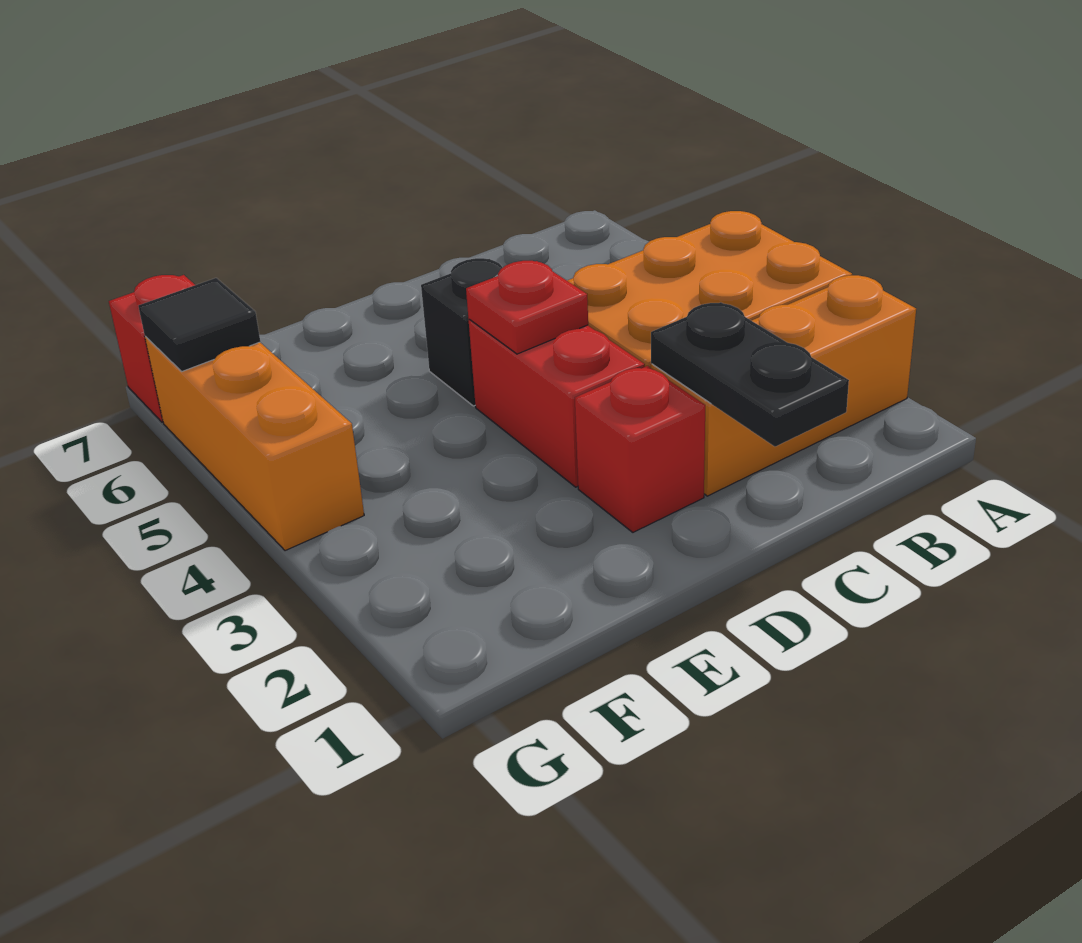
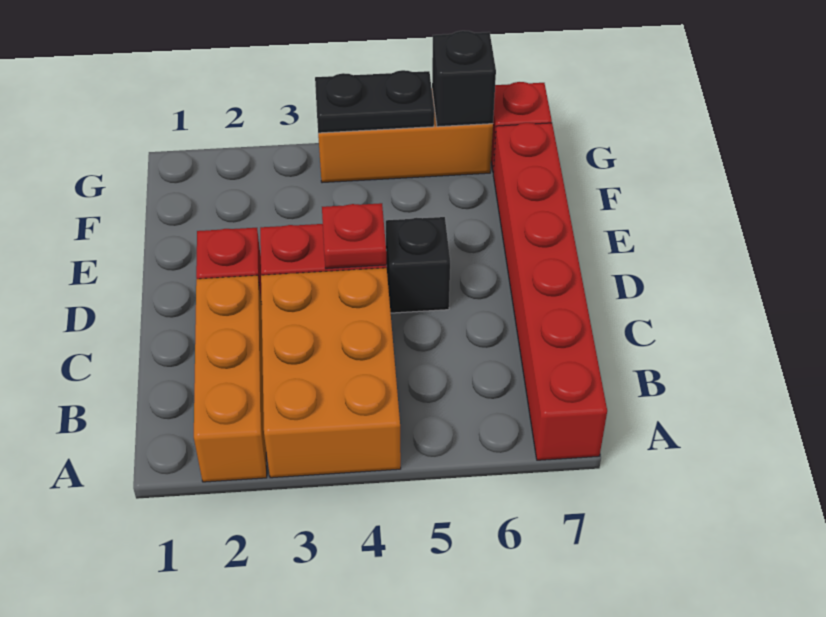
none -> red 1x6 brick [493,123,607,460]
black 1x2 plate [651,302,849,447] -> black 1x2 plate moved to [315,70,434,133]
black 1x1 tile [138,278,261,371] -> black 1x1 brick [432,31,496,127]

